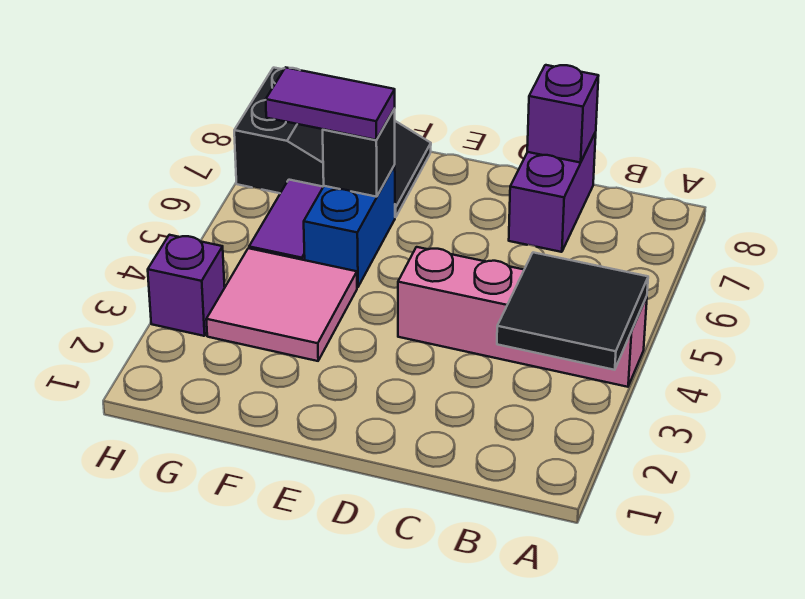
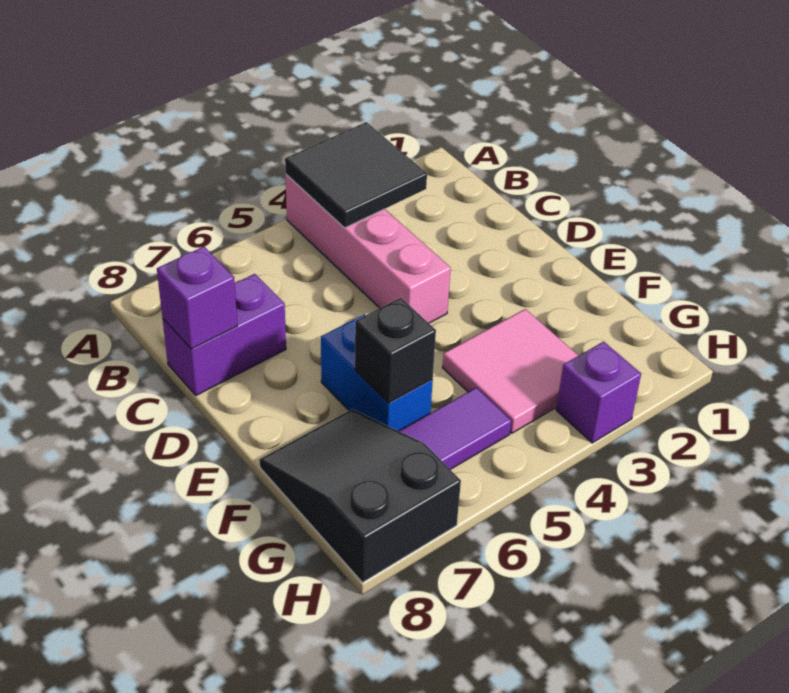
blue 1x2 brick [304,166,395,287] -> blue 1x2 brick turned to [321,314,433,431]
purple 1x2 tile [266,67,395,140] -> none

